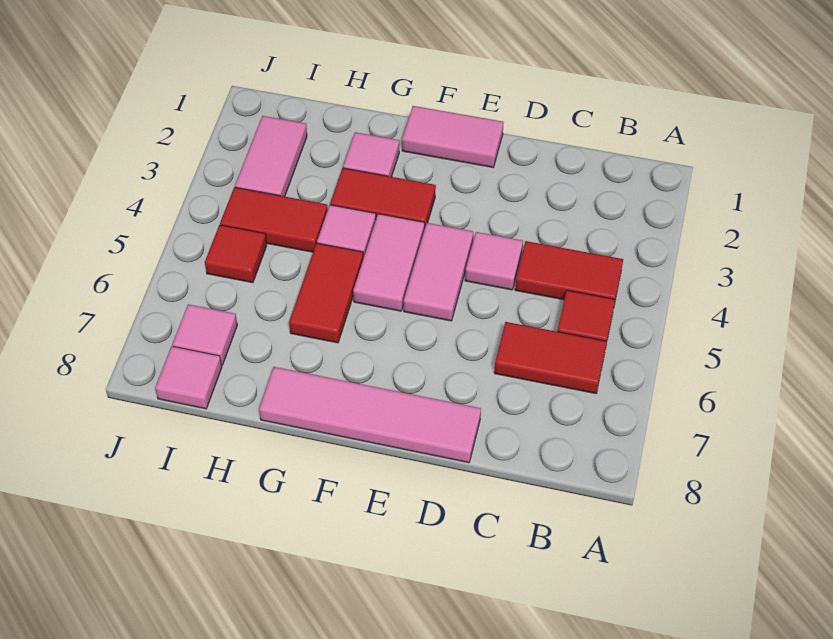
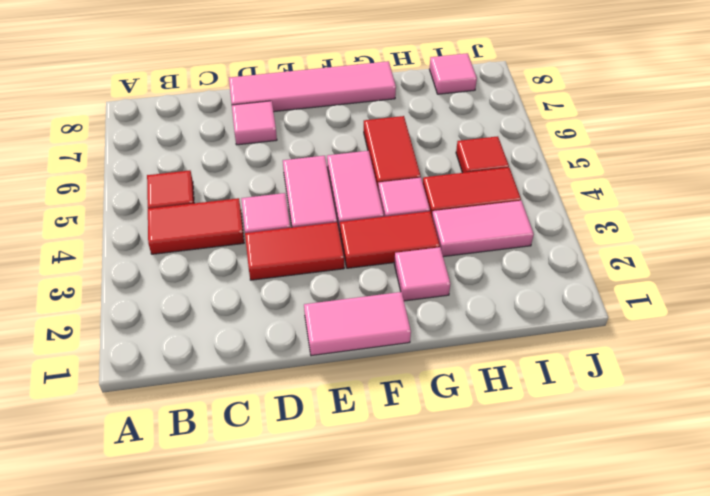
red 1x2 tile [494,322,607,394] -> red 1x2 tile moved to [245,222,344,280]
pink 1x2 tile [235,116,307,196] -> pink 1x2 tile turned to [432,201,534,257]
pink 1x1 tile [172,304,237,365] -> pink 1x1 tile moved to [232,101,277,145]

